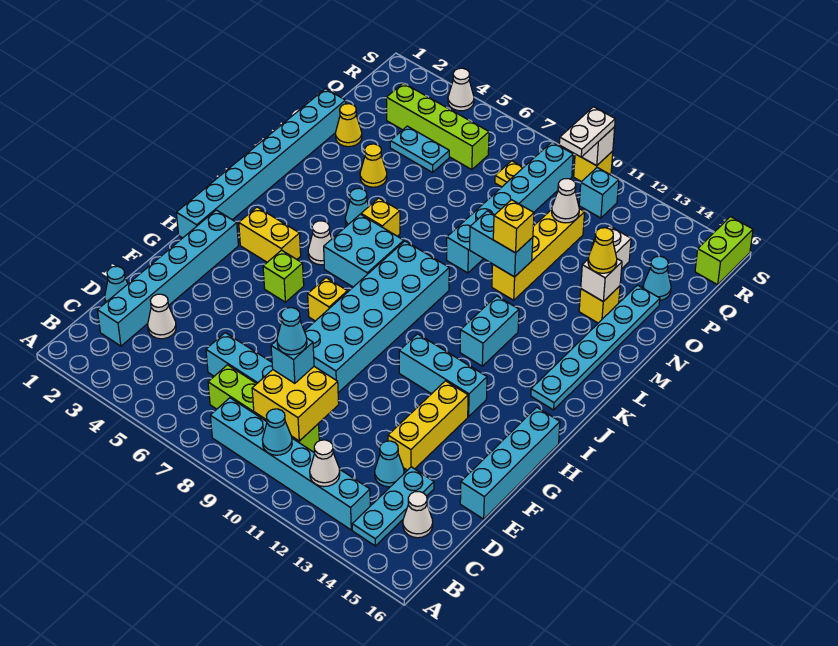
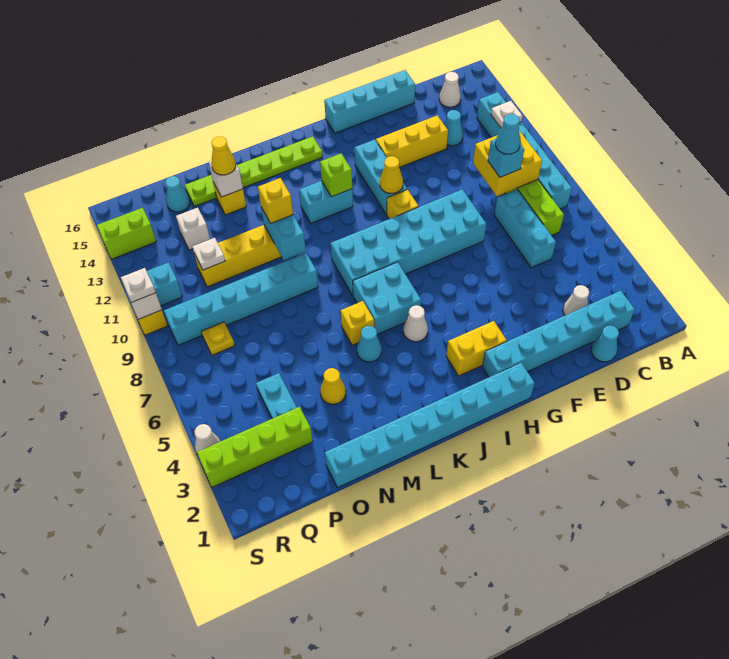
cyan 1x1 cone [262,409,292,455] -> none
white 1x1 cone [310,440,340,487] -> white 1x1 plate [491,101,522,128]
cyan 1x3 plate [352,467,434,546] -> none
lime 1x1 brick [263,250,304,302] -> lime 1x1 brick moved to [320,153,352,197]
yellow 1x1 brick [308,278,347,321] -> yellow 1x1 brick moved to [387,190,419,219]
yellow 1x2 brick [239,207,301,262] -> yellow 1x2 brick turned to [446,321,507,376]
cyan 1x6 plate [531,285,660,410] -> lime 1x6 plate [185,137,323,206]
yellow 1x1 cone [336,104,362,147] -> yellow 1x1 cone moved to [380,156,403,193]
white 1x1 cone [552,179,579,223] -> white 1x1 plate [193,238,225,270]
lime 1x4 brick [386,83,489,170] -> lime 1x4 brick turned to [197,407,313,487]
white 1x2 plate [559,107,615,157] -> white 1x1 plate [121,268,156,302]
lime 1x2 brick [695,217,753,285] -> lime 1x2 brick moved to [97,208,156,259]

